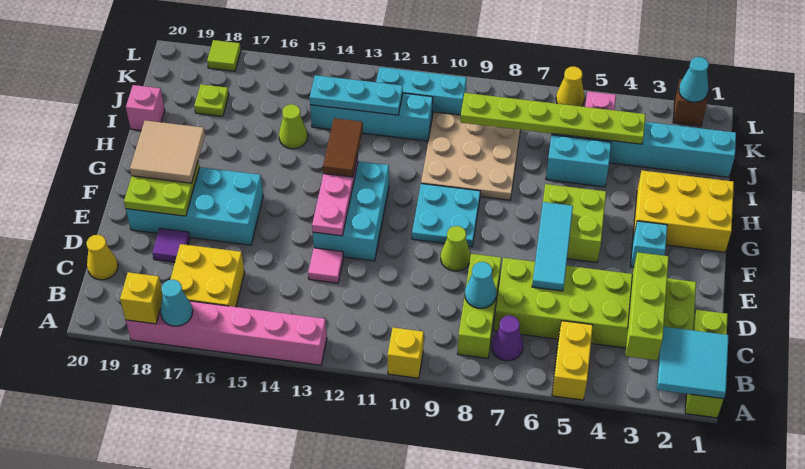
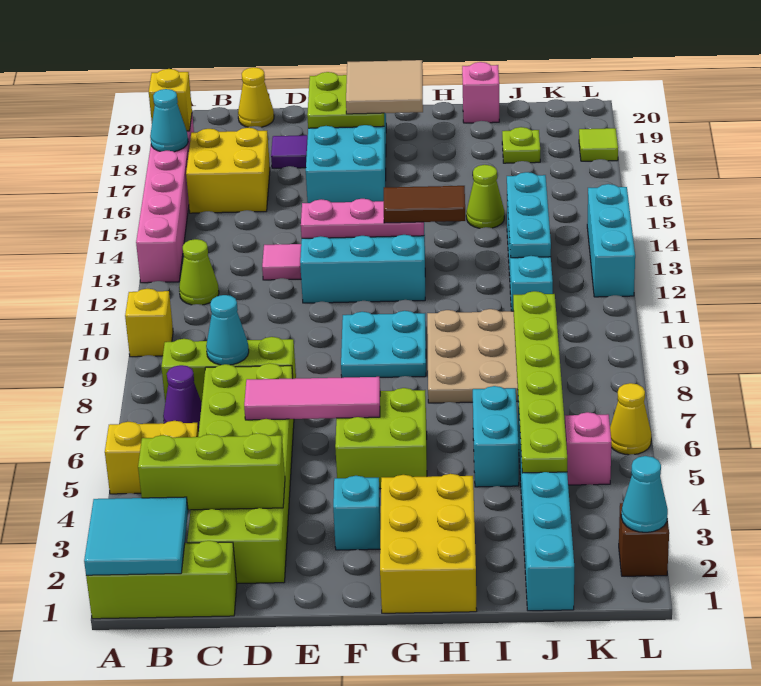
cyan 1x3 tile [532,202,573,291] -> pink 1x3 tile [244,377,380,420]
lime 1x1 cone [441,226,471,271] -> lime 1x1 cone moved to [179,239,219,305]
cyan 1x3 brick [376,67,466,118] -> cyan 1x3 brick moved to [587,184,635,297]

